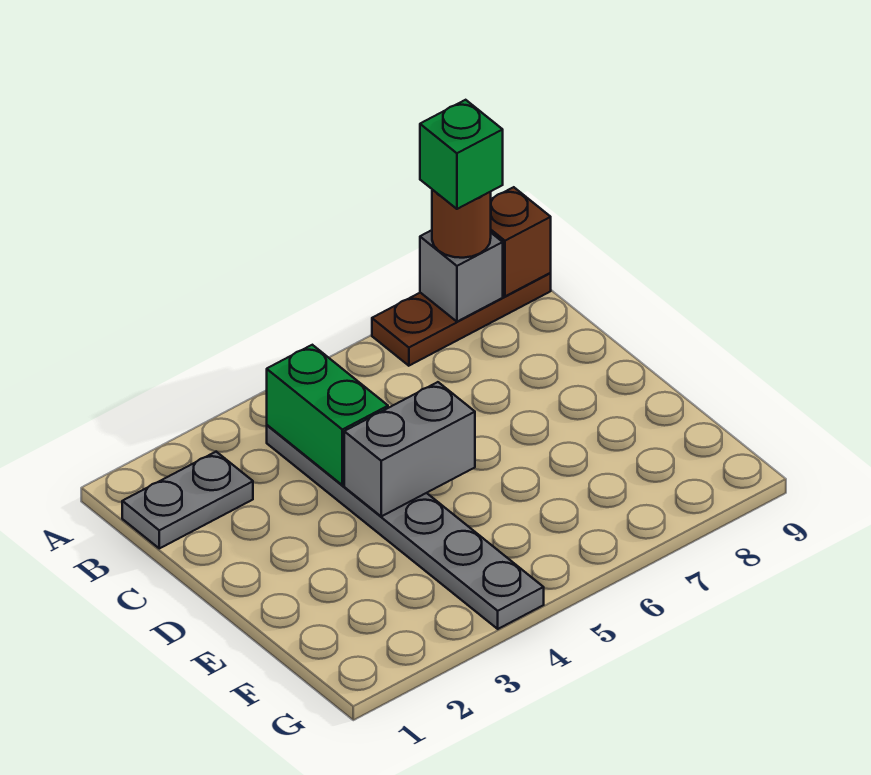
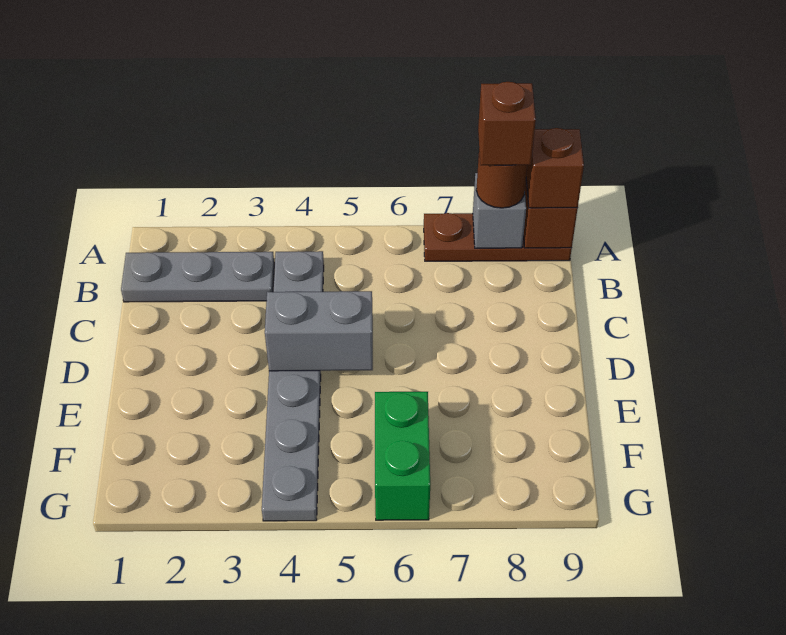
green 1x1 brick [420,100,503,209] -> brown 1x1 brick [478,82,536,165]
none -> brown 1x1 brick [526,128,584,208]
grey 1x2 plate [122,452,253,548] -> grey 1x3 plate [121,252,274,302]
green 1x2 brick [267,345,388,485] -> green 1x2 brick moved to [375,392,430,520]

